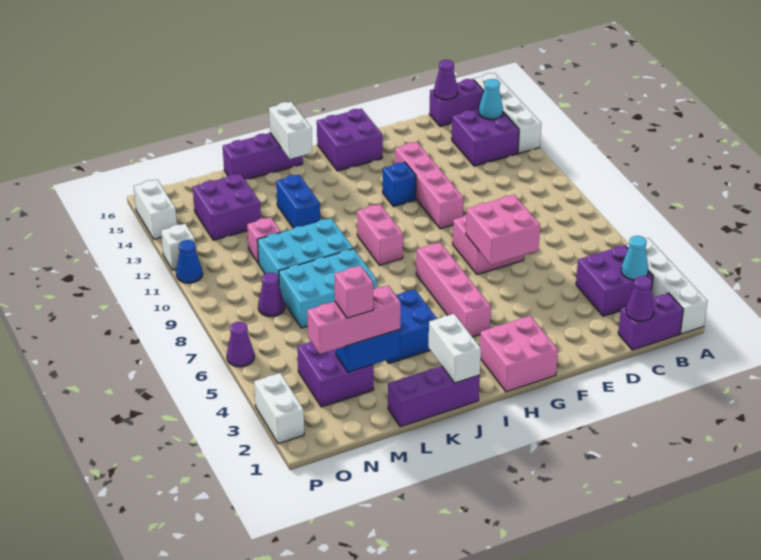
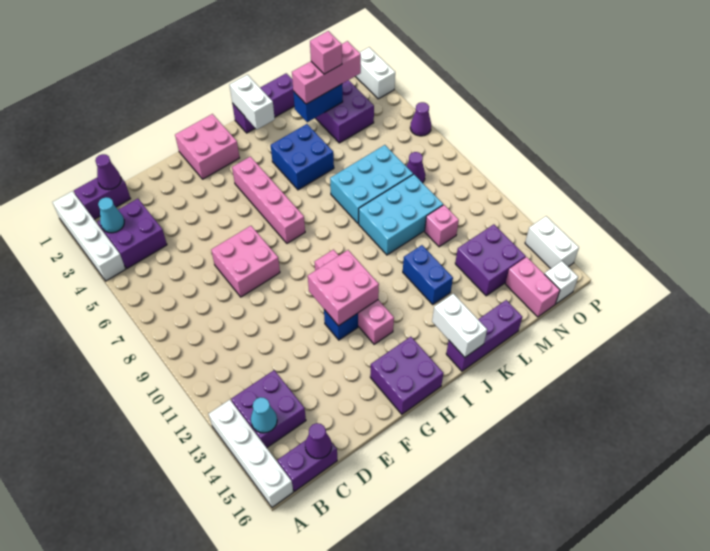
pink 2x2 brick [466,195,540,265] -> pink 2x2 brick moved to [308,250,379,326]
pink 1x4 brick [395,142,463,229] -> pink 1x4 brick moved to [315,250,394,344]
pink 1x2 brick [357,204,403,265] -> pink 1x2 brick moved to [505,257,560,317]
blue 1x1 cone [176,240,203,283] -> none
white 1x1 brick [161,224,195,270] -> white 1x1 brick moved to [544,261,578,304]

